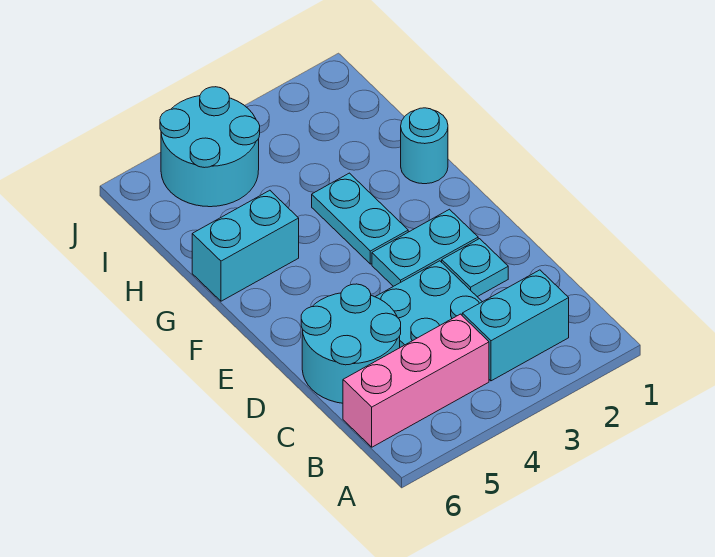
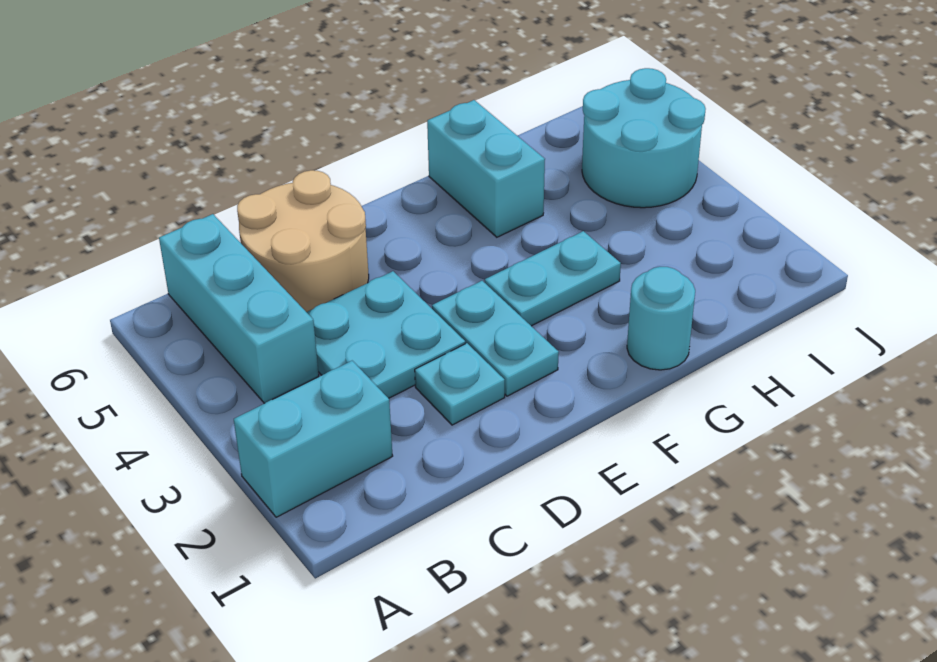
cyan 1x2 brick [462,270,569,381] -> cyan 1x2 brick turned to [234,361,393,517]
pink 1x3 brick [343,314,489,447] -> cyan 1x3 brick [159,214,319,403]
cyan 2x2 round brick [301,284,401,403] -> tan 2x2 round brick [237,170,369,312]

